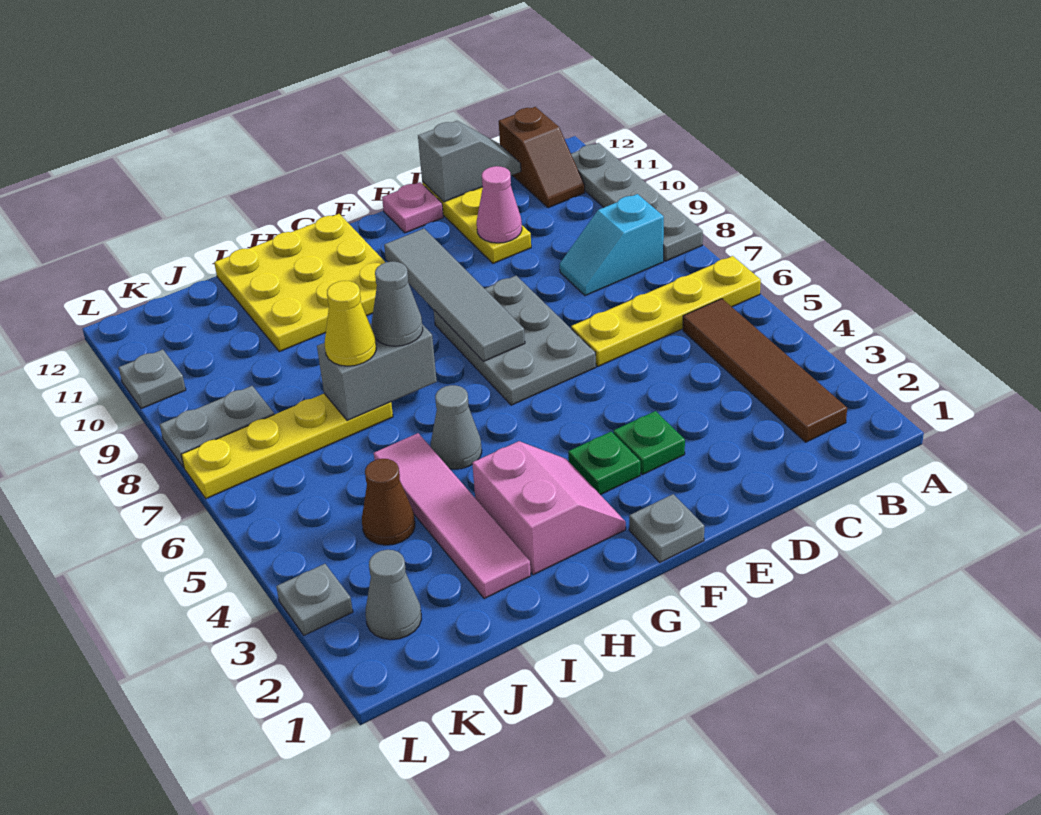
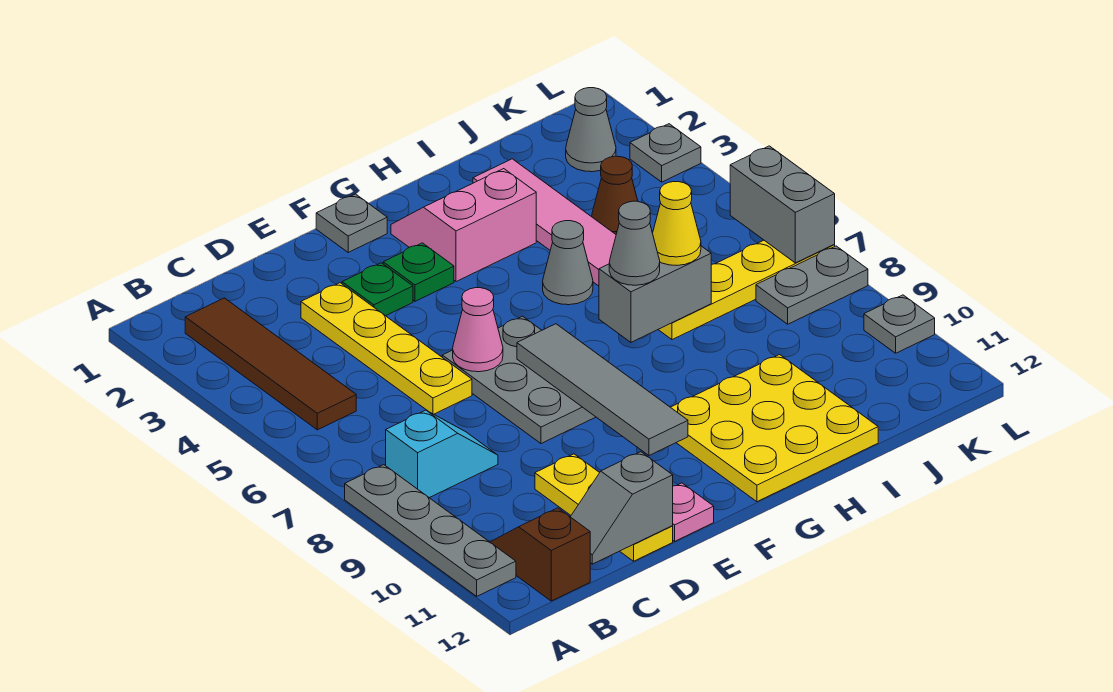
yellow 1x4 plate [571,256,761,366] -> yellow 1x4 plate turned to [301,283,472,414]
pink 1x1 cone [477,166,522,243] -> pink 1x1 cone moved to [453,288,503,372]
pink 2x2 slope [472,441,626,575] -> pink 2x2 slope turned to [391,169,536,282]
none -> grey 1x2 brick [730,146,835,263]

